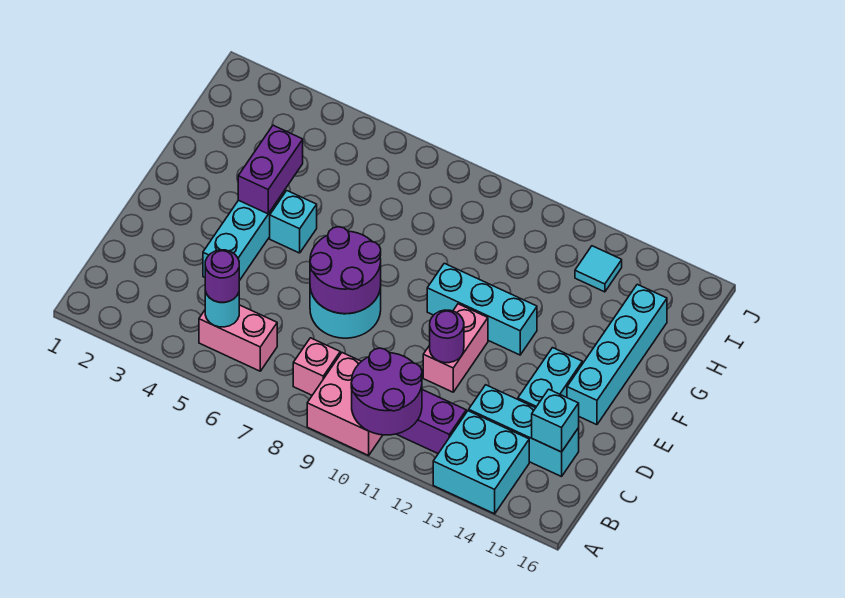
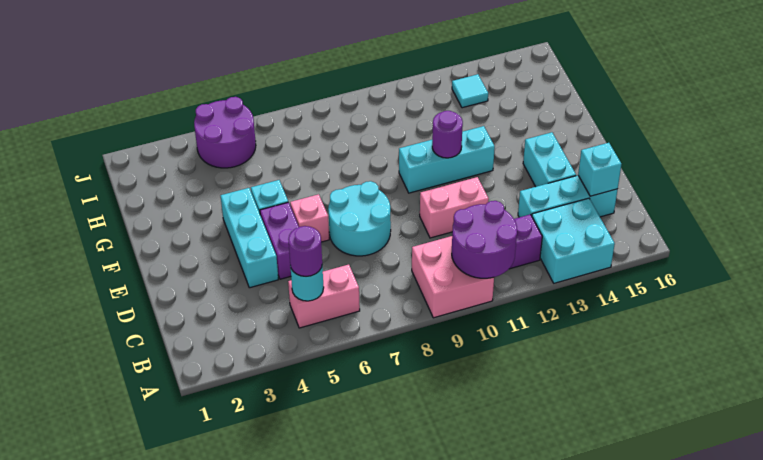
pink 1x1 brick [293,338,340,395] -> pink 1x1 brick moved to [290,194,329,242]
purple 2x2 round brick [310,227,381,314] -> purple 2x2 round brick moved to [194,97,256,168]
pink 1x2 brick [423,304,488,392] -> pink 1x2 brick turned to [420,177,489,238]
purple 1x1 round brick [430,310,464,363] -> purple 1x1 round brick moved to [432,111,463,158]
cyan 1x4 brick [567,284,667,425] -> none
purple 1x2 brick [238,125,303,214] -> purple 1x2 brick moved to [260,202,299,279]

